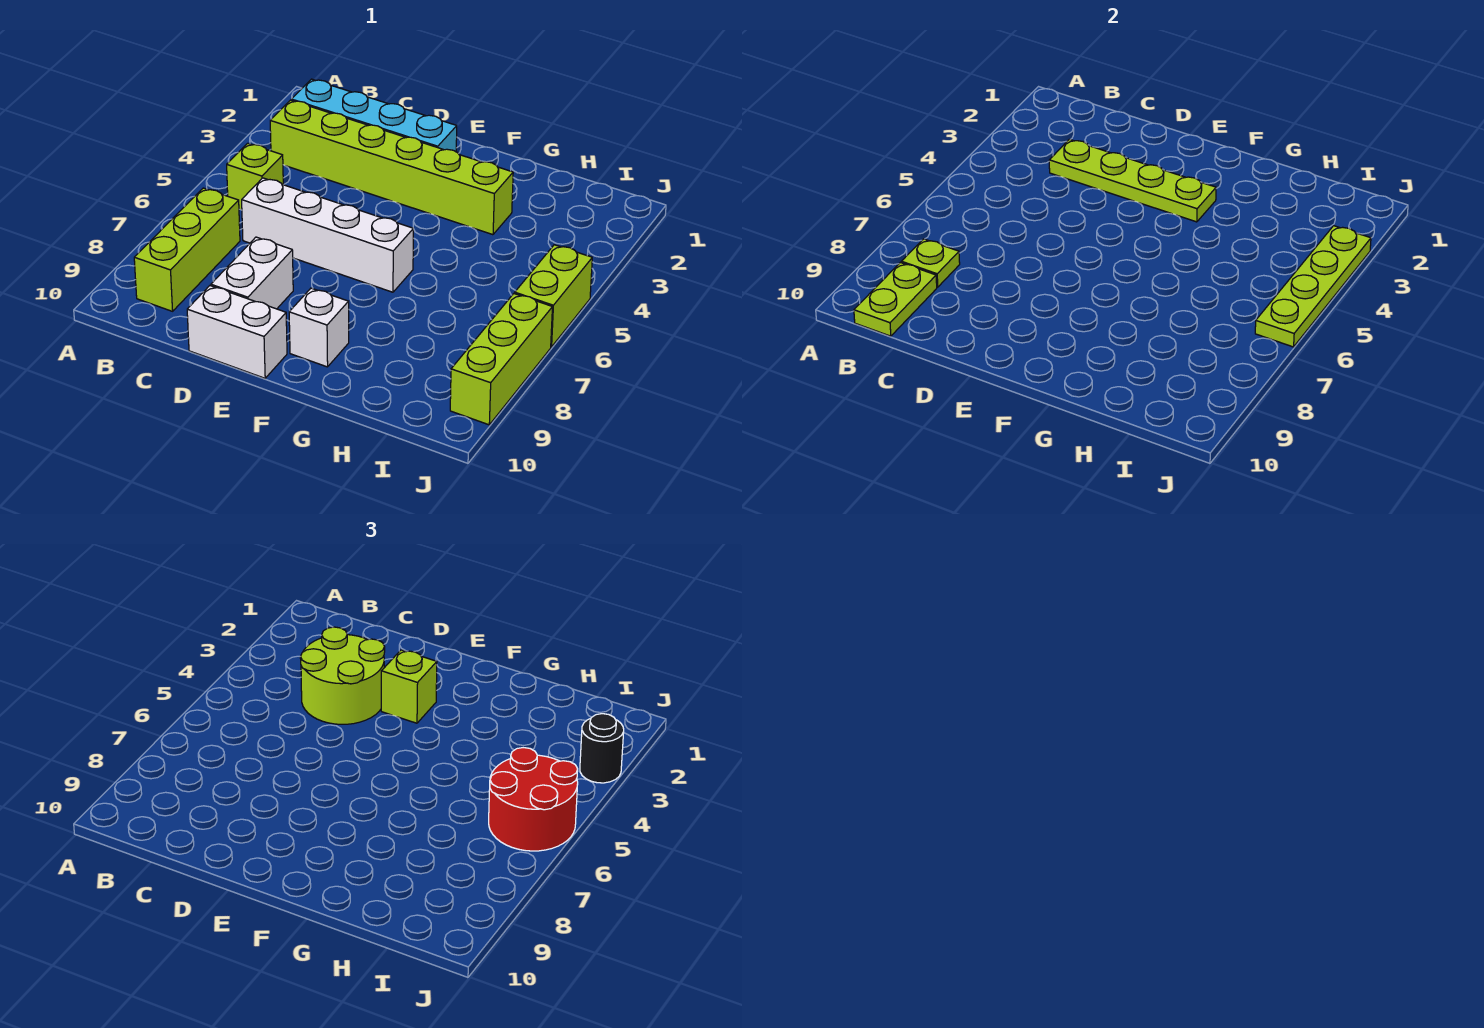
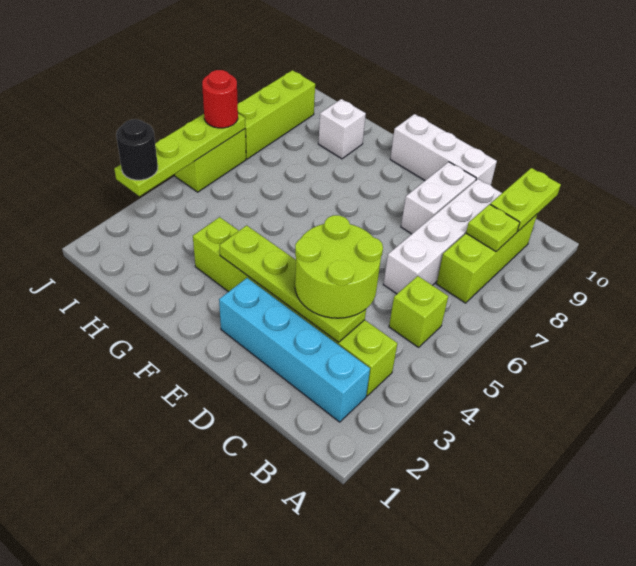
white 1x4 brick [242,178,413,292] -> white 1x4 brick turned to [383,179,502,294]
white 1x2 brick [187,286,287,378] -> white 1x3 brick [390,114,497,185]
lime 1x1 brick [381,650,437,723] -> none
white 1x1 brick [289,288,349,367] -> white 1x1 brick moved to [318,99,366,159]
red 2x2 round brick [489,748,578,851] -> red 1x1 round brick [202,70,238,128]

